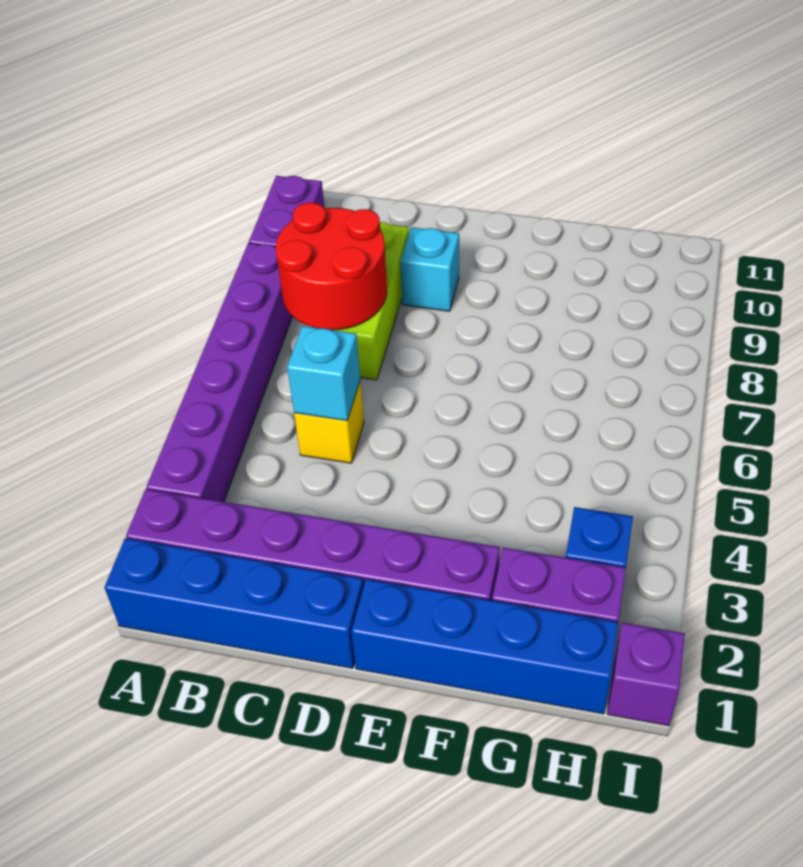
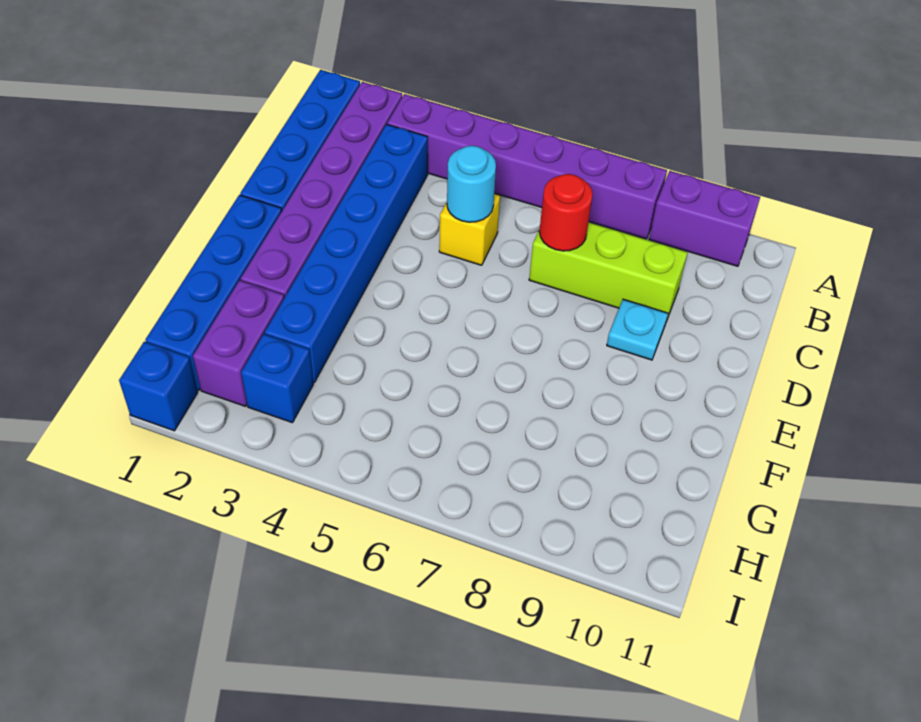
none -> blue 1x6 brick [265,124,428,382]
red 2x2 round brick [276,203,387,330] -> red 1x1 round brick [539,174,593,251]
cyan 1x1 brick [287,326,360,421] -> cyan 1x1 round brick [447,146,496,222]
cyan 1x1 brick [400,227,459,311] -> cyan 1x1 plate [607,299,668,360]
purple 1x1 brick [607,623,685,726] -> blue 1x1 brick [119,342,198,431]

